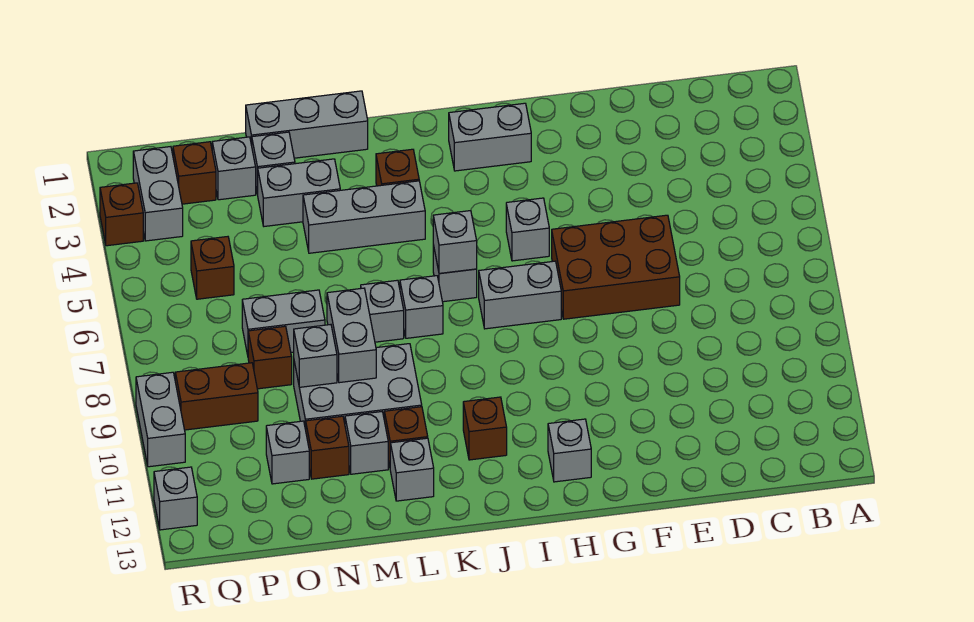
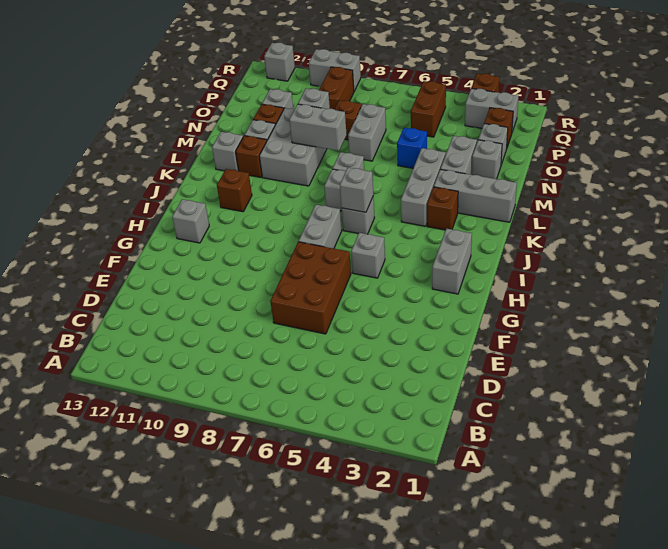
grey 1x3 brick [246,91,368,158] -> grey 1x3 brick turned to [434,169,517,222]
none -> blue 1x1 brick [397,128,427,168]
brown 1x1 brick [191,237,234,299] -> brown 1x2 brick [411,81,446,137]

